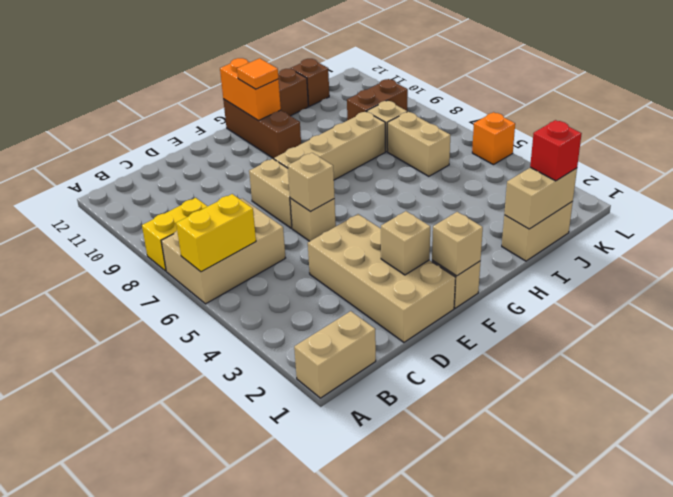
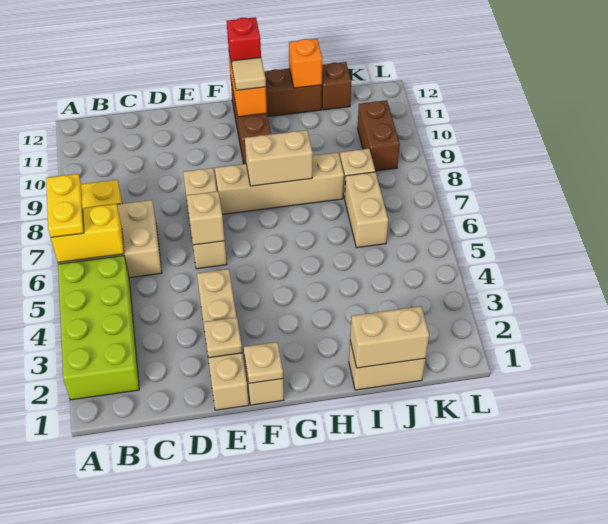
tan 1x2 brick [294,311,376,398] -> tan 1x2 brick moved to [245,130,313,186]
none -> lime 2x4 brick [58,256,139,400]
none -> yellow 1x2 plate [46,174,84,237]
tan 2x4 brick [308,214,456,342] -> tan 1x4 brick [197,269,249,410]
tan 1x1 brick [381,211,430,275] -> tan 1x1 plate [203,317,242,358]
tan 1x1 brick [432,212,483,276] -> tan 1x1 plate [244,342,283,383]
orange 1x1 tile [237,58,278,89] -> tan 1x1 tile [232,57,266,90]
red 1x1 brick [530,120,582,181] -> red 1x1 brick moved to [227,17,261,65]
brown 1x2 brick [347,79,408,120] -> brown 1x2 brick turned to [357,100,400,171]
orange 1x1 brick [472,112,515,165] -> orange 1x1 brick moved to [289,39,322,88]

